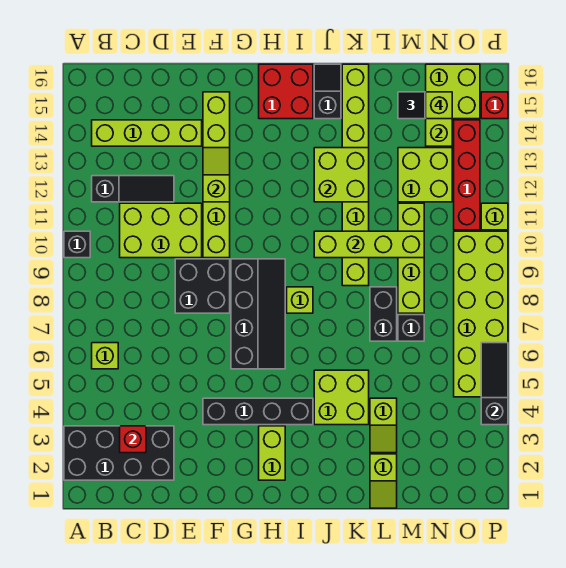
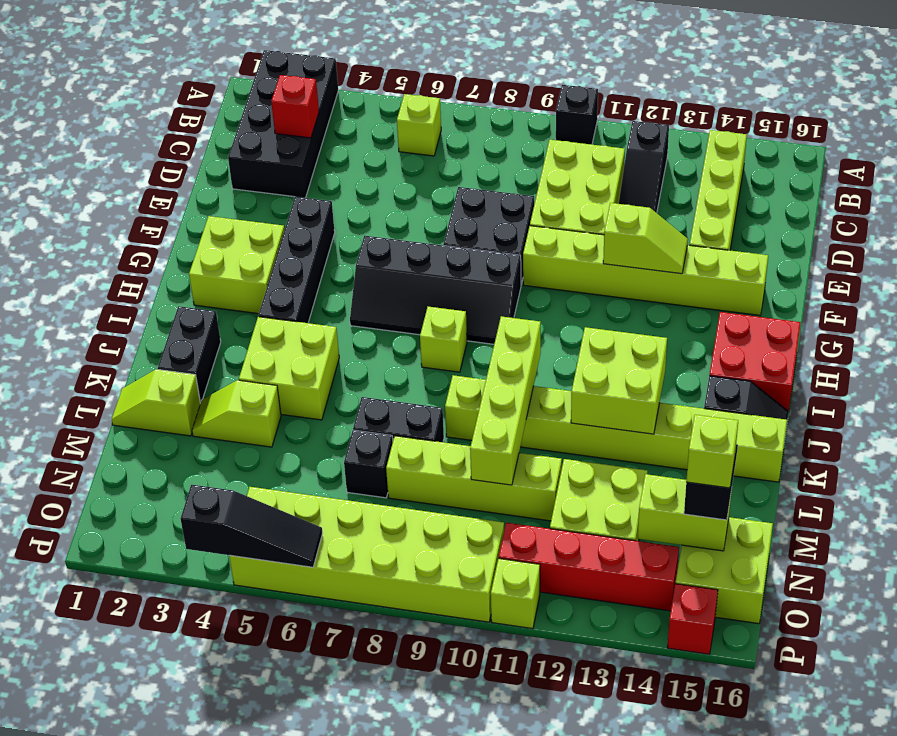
lime 1x2 brick [259,426,285,480] -> lime 2x2 brick [189,216,285,314]
none -> black 1x2 brick [158,306,221,403]

